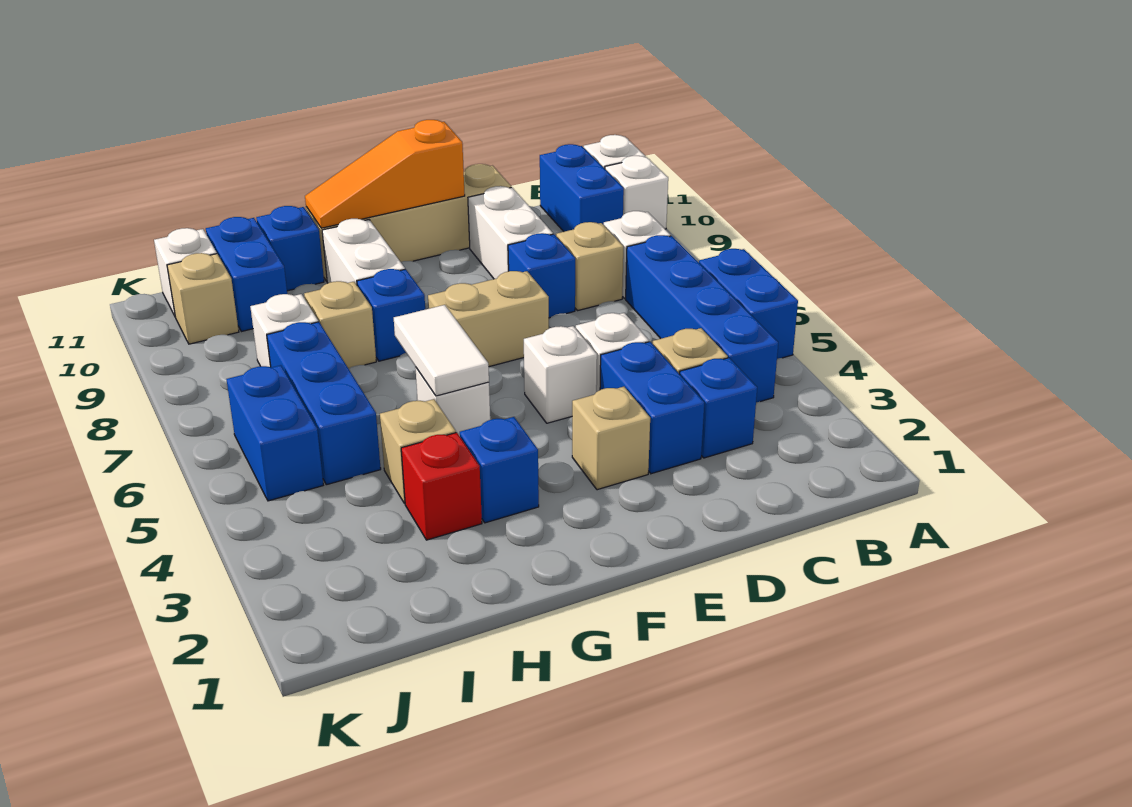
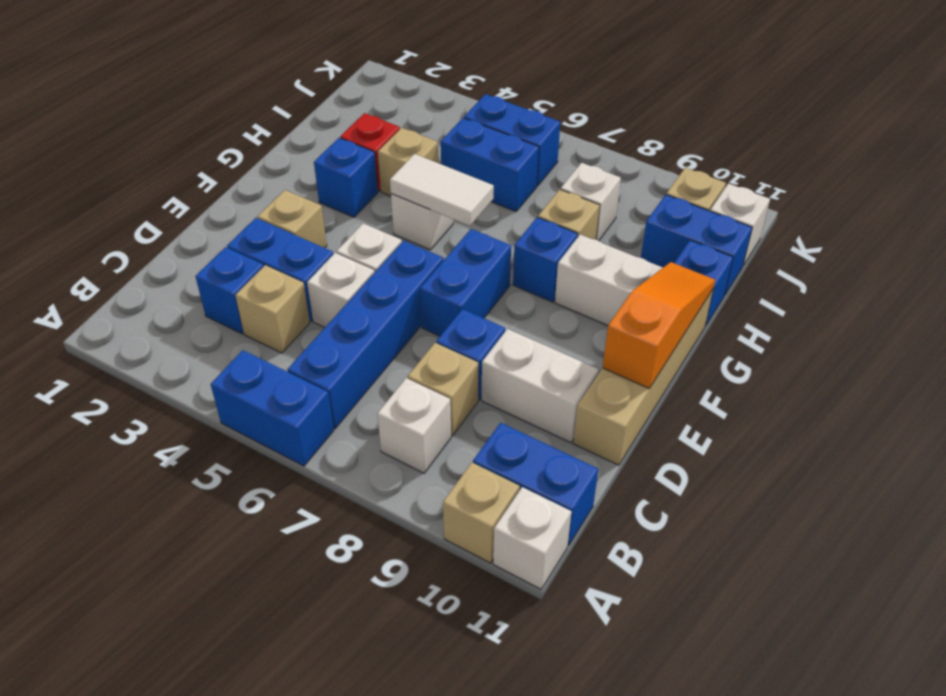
white 1x1 brick [605,156,668,229] -> tan 1x1 brick [443,463,520,563]
blue 1x4 brick [626,235,778,403] -> blue 1x4 brick turned to [287,241,443,429]
tan 1x2 brick [428,271,549,367] -> blue 1x2 brick [420,229,511,336]
blue 1x3 brick [267,322,381,485] -> blue 1x2 brick [441,118,539,212]

